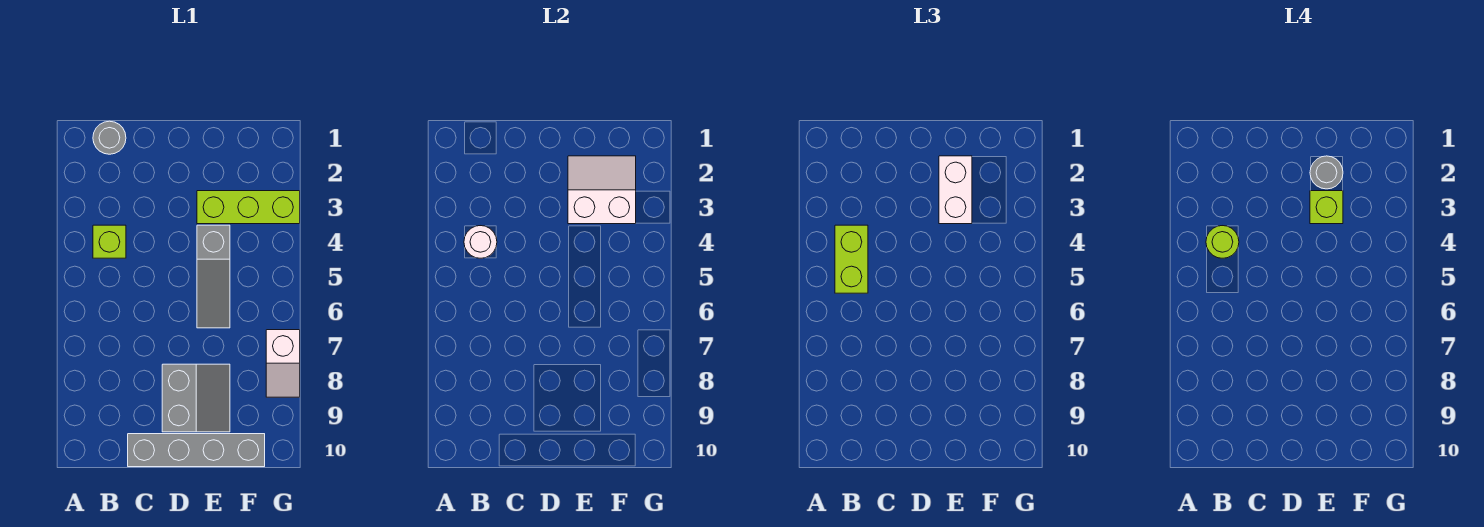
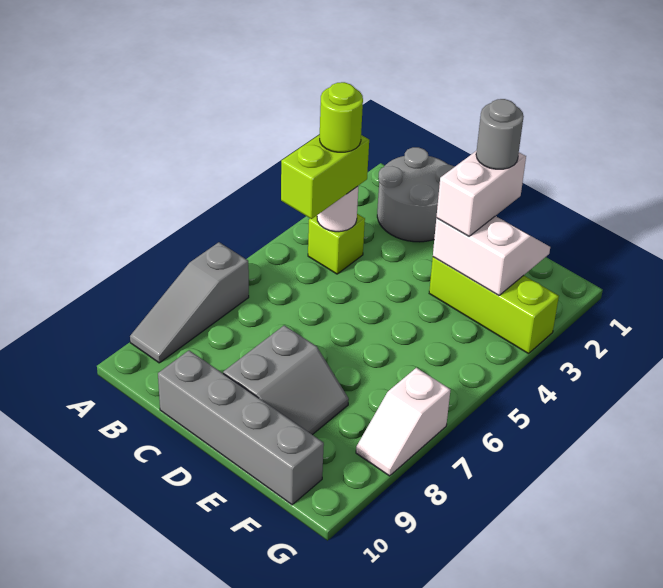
grey 1x1 round brick [93,121,126,154] -> grey 2x2 round brick [377,147,455,242]
lime 1x1 brick [1310,191,1343,224] -> none
grey 1x3 slope [197,225,230,328] -> grey 1x3 slope moved to [130,242,249,363]

